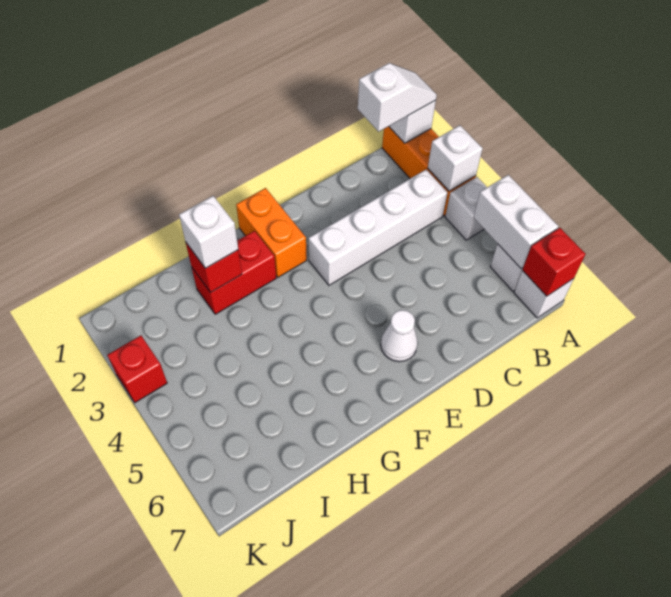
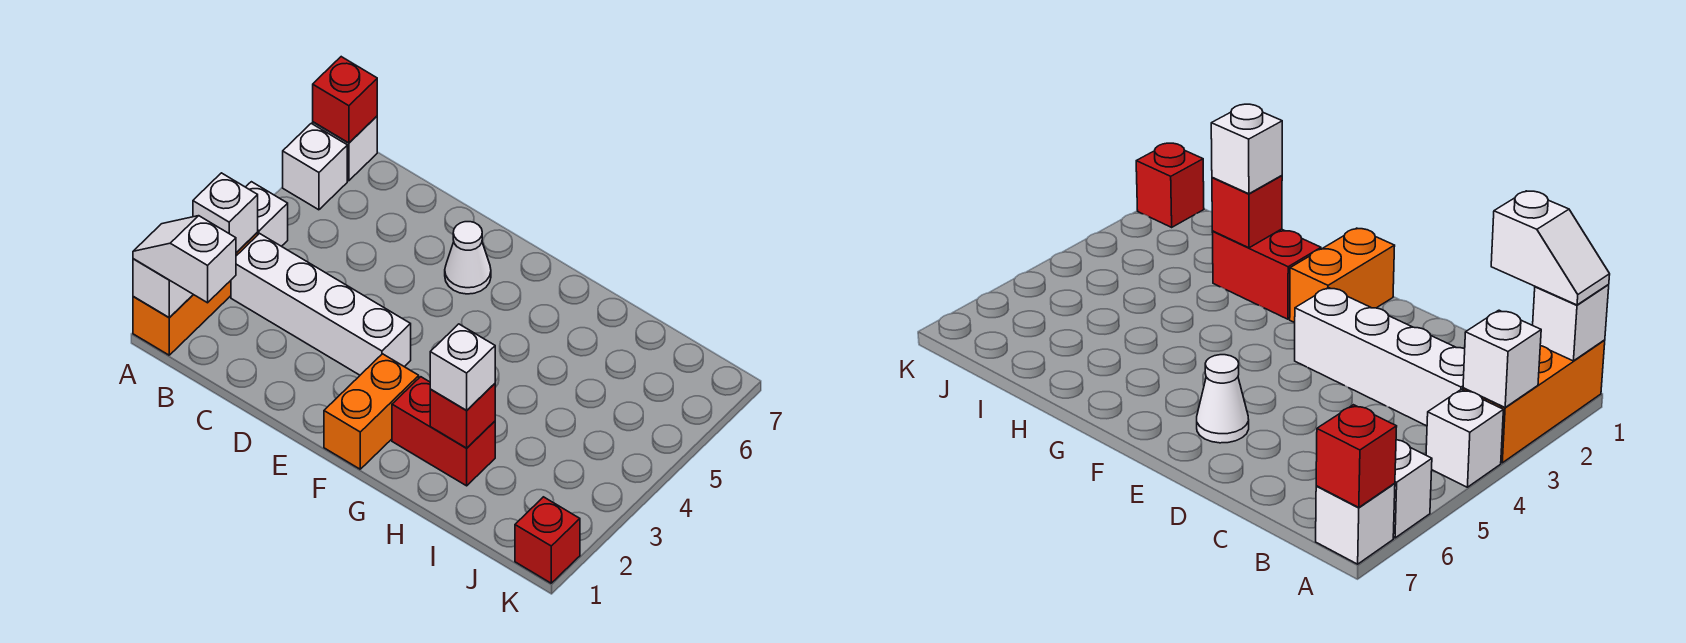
white 1x2 brick [474,175,558,269] -> none
red 1x1 brick [107,335,167,403] -> red 1x1 brick moved to [515,497,580,583]

